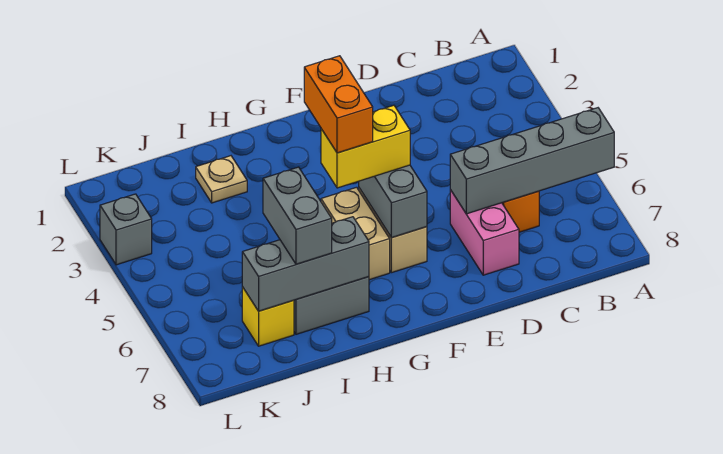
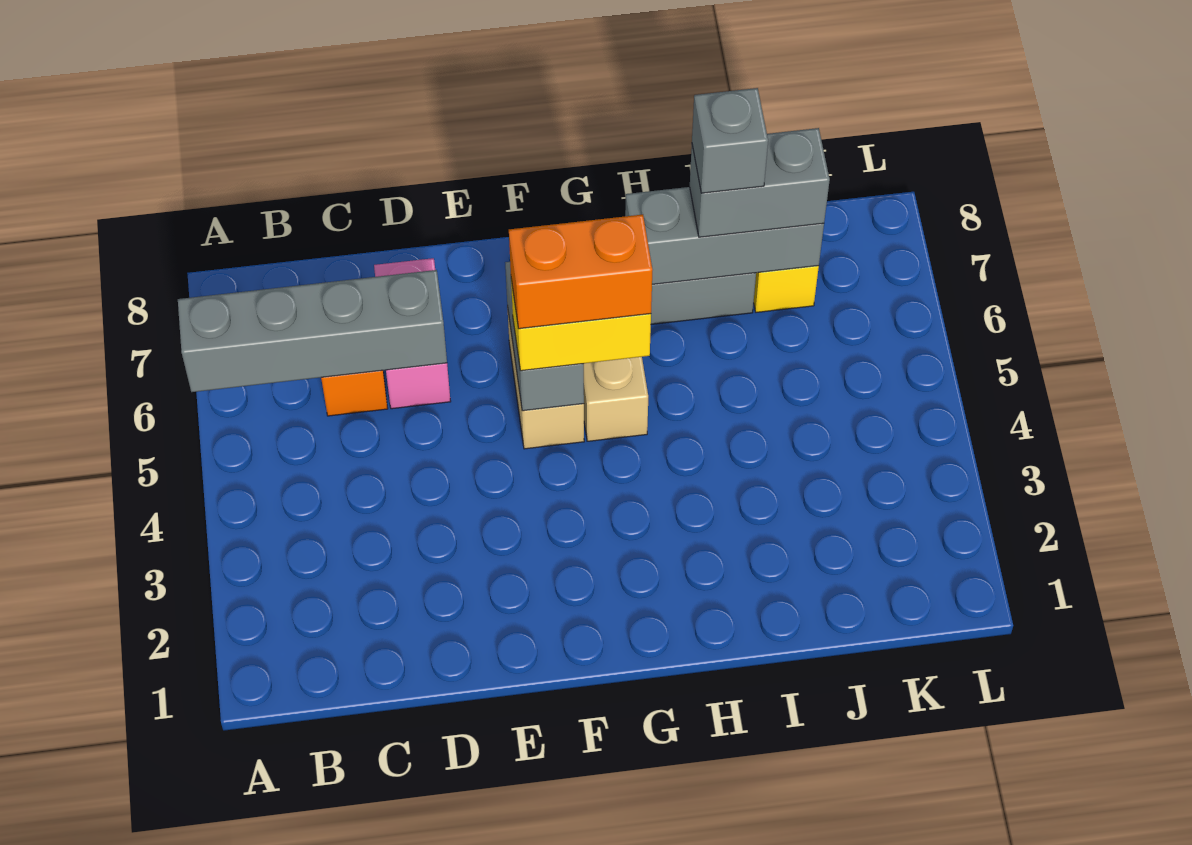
orange 1x2 brick [304,56,373,153] -> orange 1x2 brick turned to [509,215,652,329]
tan 1x1 plate [196,156,247,203] -> none
grey 1x2 brick [263,167,332,264] -> grey 1x2 brick turned to [690,128,830,237]
grey 1x1 brick [100,194,152,265] -> grey 1x1 brick moved to [692,88,768,193]

